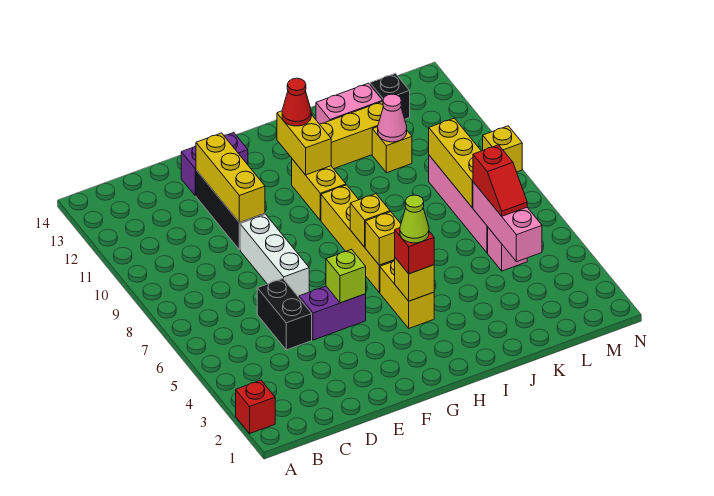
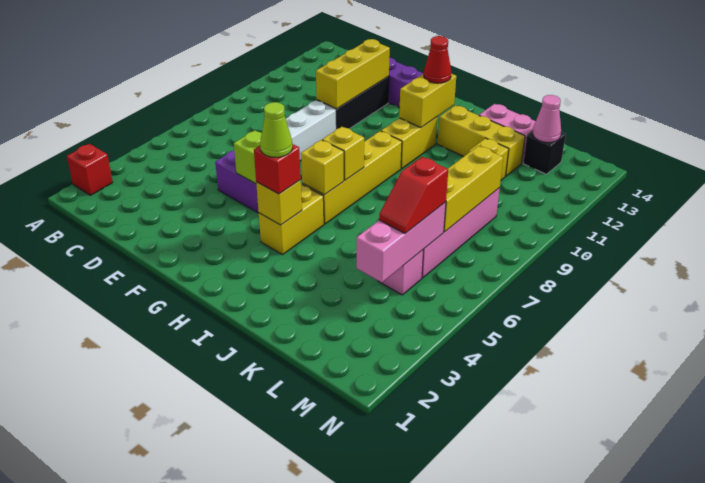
black 1x2 brick [257,279,312,350] -> none
pink 1x1 cone [378,94,407,142] -> pink 1x1 cone moved to [533,95,561,142]
yellow 1x1 brick [483,126,522,172] -> none

